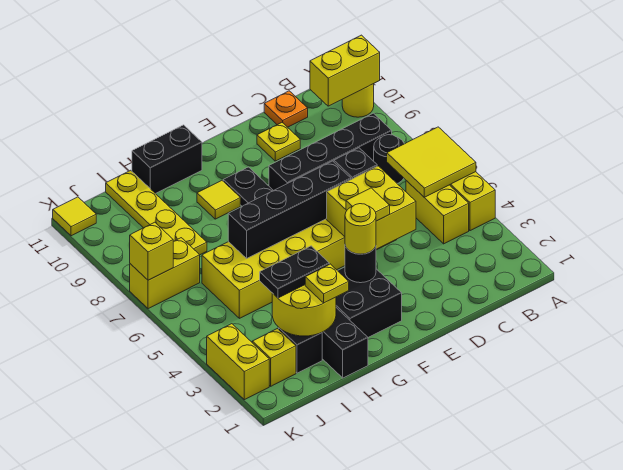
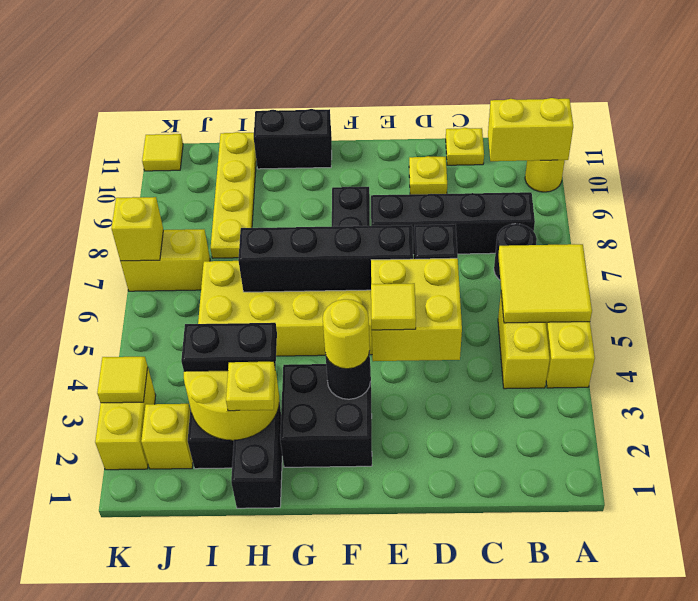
orange 1x1 plate [264,91,308,127] -> yellow 1x1 plate [446,128,484,165]
yellow 1x1 tile [197,181,240,219] -> yellow 1x1 tile moved to [97,357,148,403]

